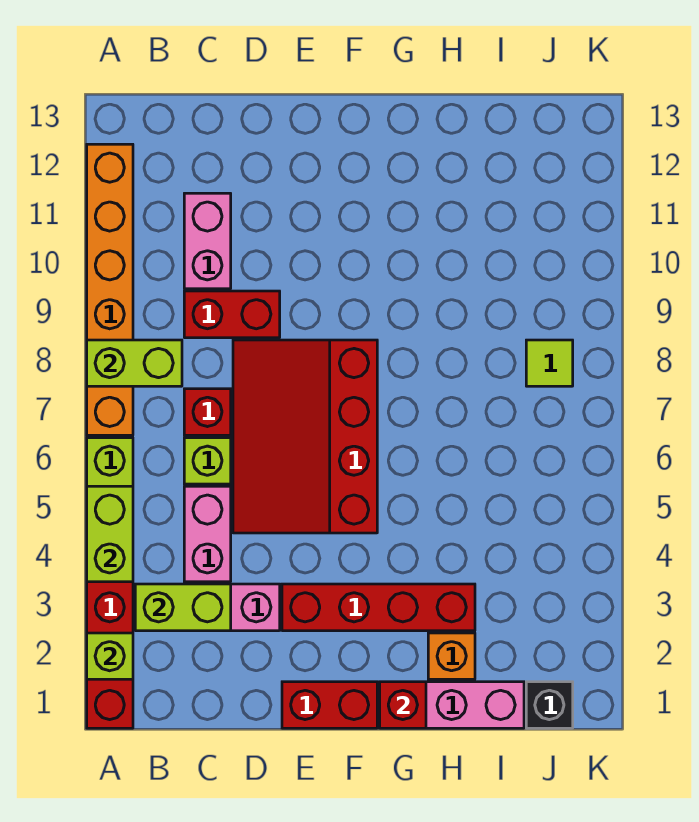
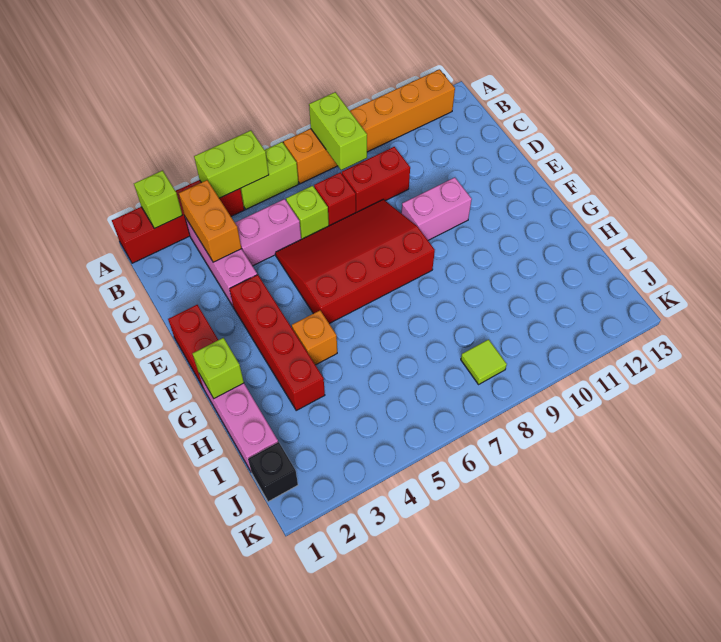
lime 1x2 brick [135,584,231,631] -> orange 1x2 brick [179,180,242,262]
red 1x2 brick [184,291,280,338] -> red 1x2 brick turned to [342,147,410,212]
pink 1x2 brick [184,193,231,289] -> pink 1x2 brick moved to [401,177,472,240]
red 1x1 brick [380,682,426,728] -> lime 1x1 brick [192,338,244,398]
orange 1x1 brick [428,633,475,679] -> orange 1x1 brick moved to [292,310,337,365]

